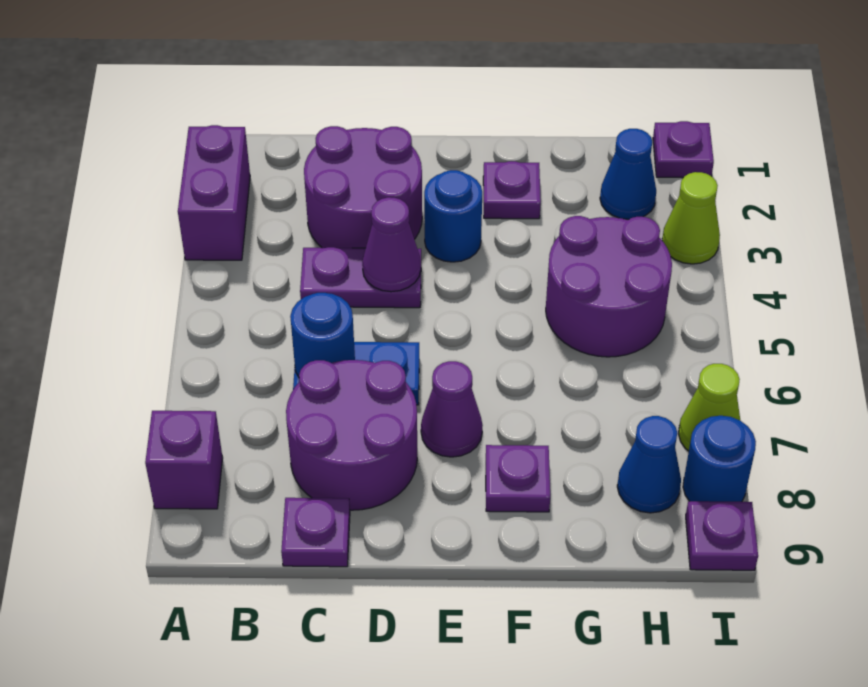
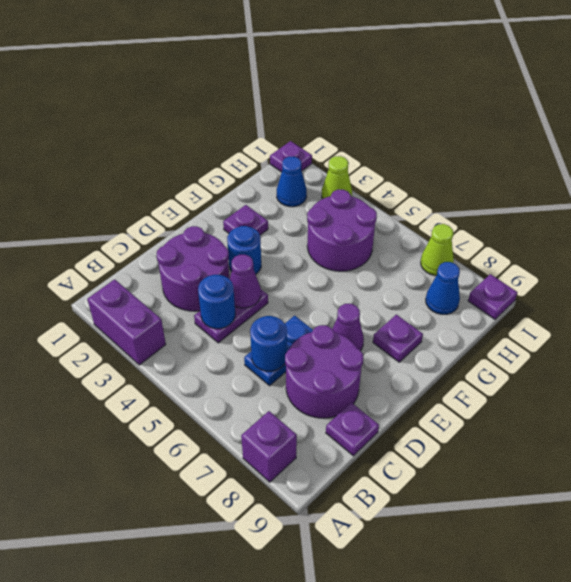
blue 1x1 round brick [683,416,756,502] -> blue 1x1 round brick moved to [198,275,235,329]

